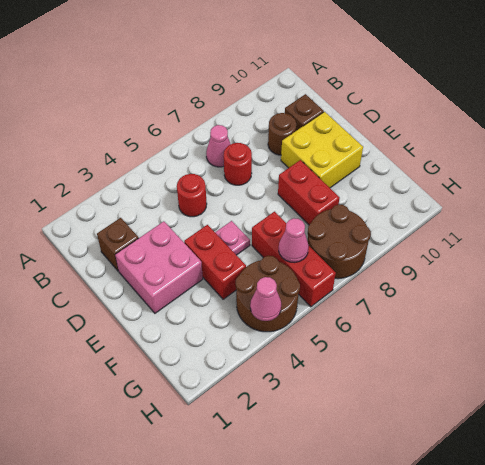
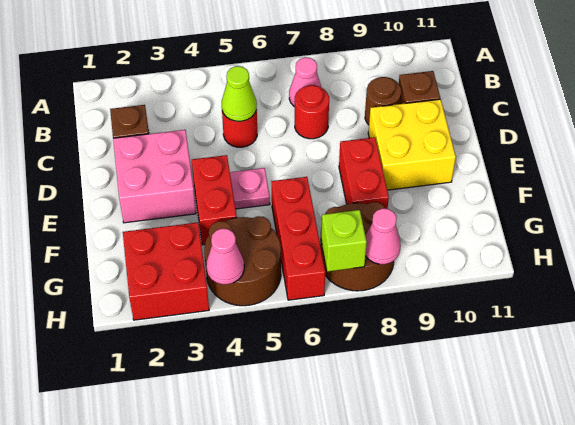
none -> lime 1x1 cone [222,66,257,121]
none -> red 2x2 brick [123,222,209,320]
pink 1x1 cone [279,218,309,263] -> pink 1x1 cone moved to [366,208,401,264]
none -> lime 1x1 brick [321,210,367,271]

